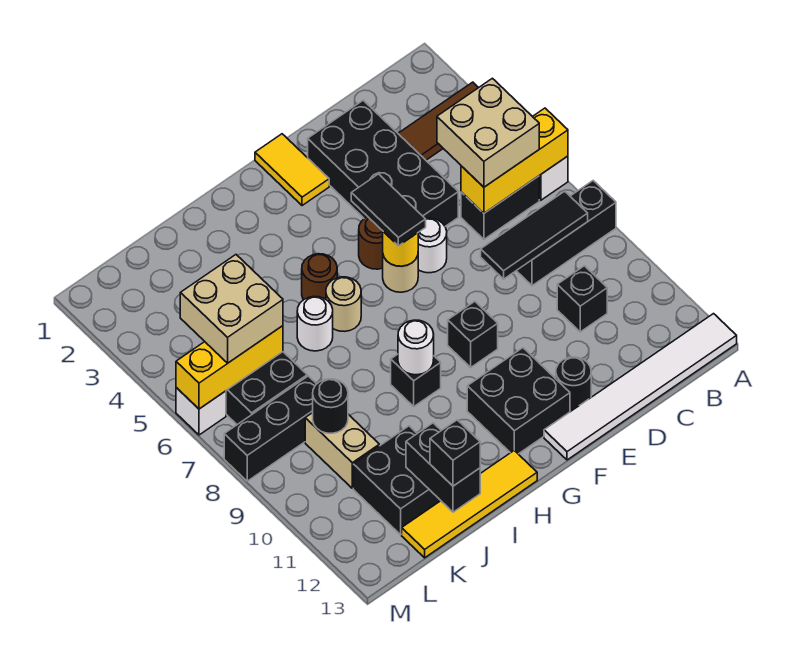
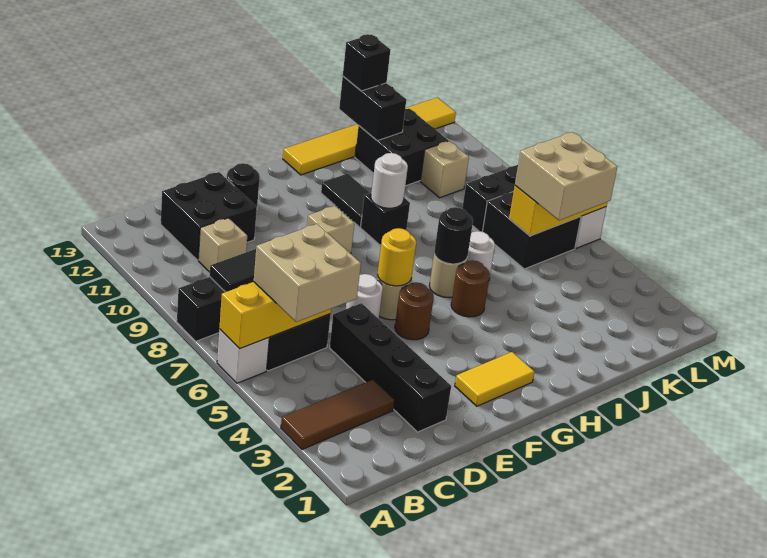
white 1x6 tile [544,314,737,460] -> none
black 1x1 brick [557,266,607,332] -> tan 1x1 brick [198,218,247,272]
black 2x4 brick [308,100,458,226] -> black 1x4 brick [330,303,451,432]
yellow 1x2 tile [255,134,329,206] -> yellow 1x2 tile turned to [455,352,534,406]
black 1x2 tile [351,174,426,246] -> black 1x2 tile moved to [321,174,370,227]
black 1x1 brick [448,301,498,367] -> tan 1x1 brick [307,206,355,254]
black 2x2 brick [467,348,570,454] -> black 2x2 brick moved to [161,172,257,260]
yellow 1x4 tile [402,451,537,558] -> yellow 1x6 tile [283,97,456,175]
tan 1x2 brick [305,413,379,488] -> tan 1x1 brick [420,141,469,198]
black 1x1 round brick [313,379,348,433] -> black 1x1 round brick moved to [434,207,473,264]

